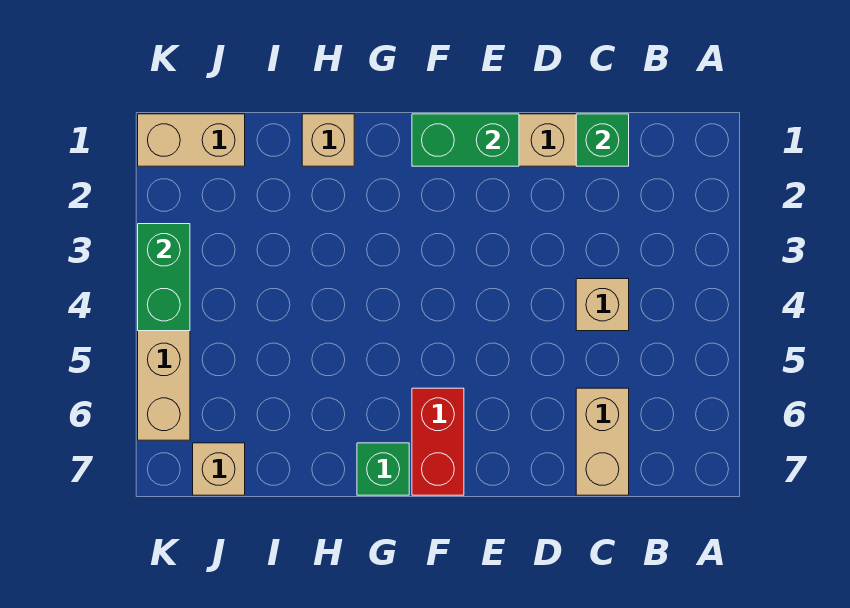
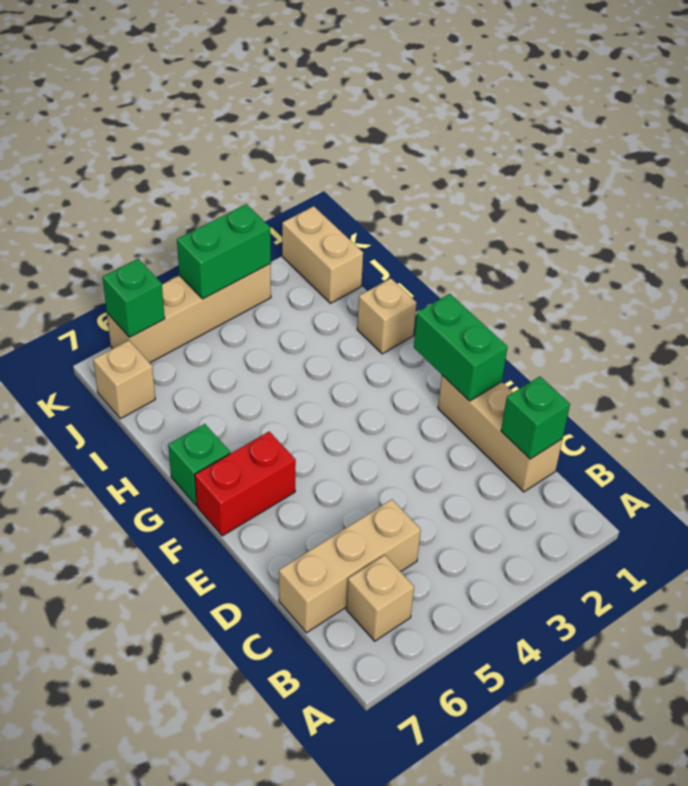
tan 1x1 brick [576,279,629,331] -> tan 1x1 brick moved to [346,555,414,641]
tan 1x2 brick [576,388,629,495] -> tan 1x3 brick [279,500,421,633]
none -> green 1x1 brick [103,259,165,337]

